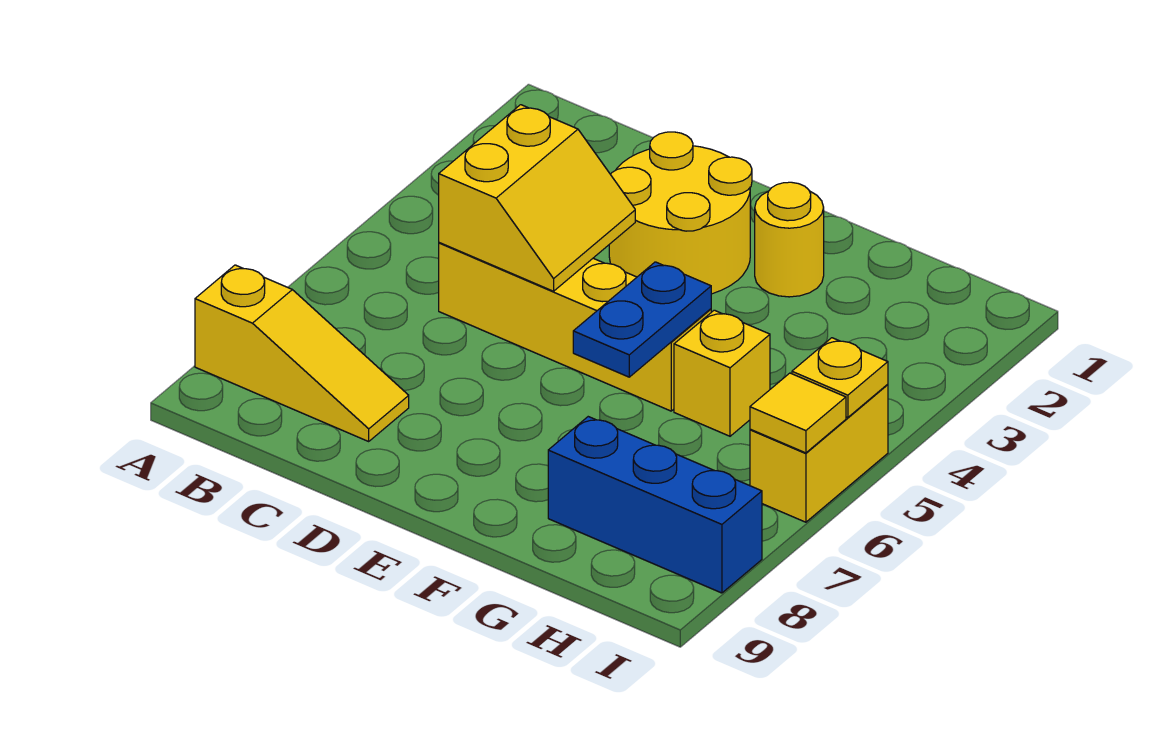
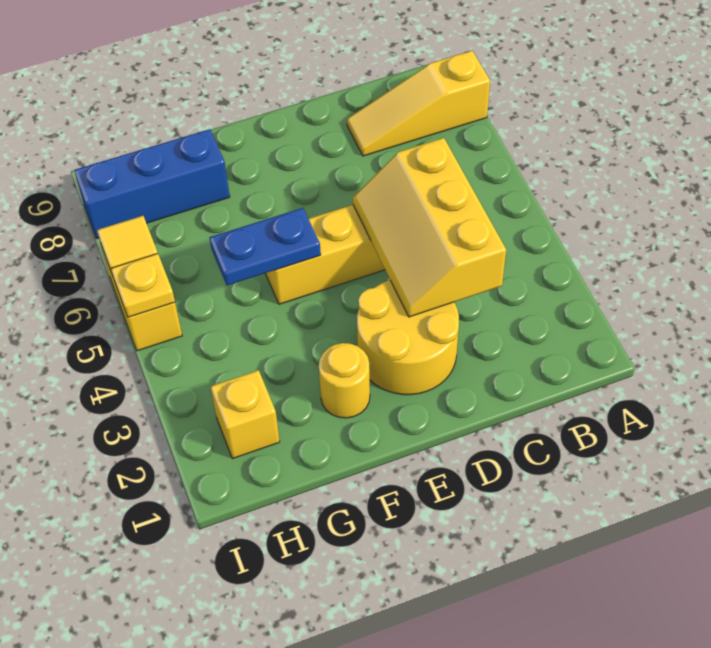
yellow 2x2 slope [439,105,635,291] -> yellow 2x3 slope [353,138,506,317]
blue 1x2 plate [573,262,711,377] -> blue 1x2 plate turned to [210,208,321,285]
yellow 1x1 brick [674,310,770,436] -> yellow 1x1 brick moved to [210,370,280,459]

